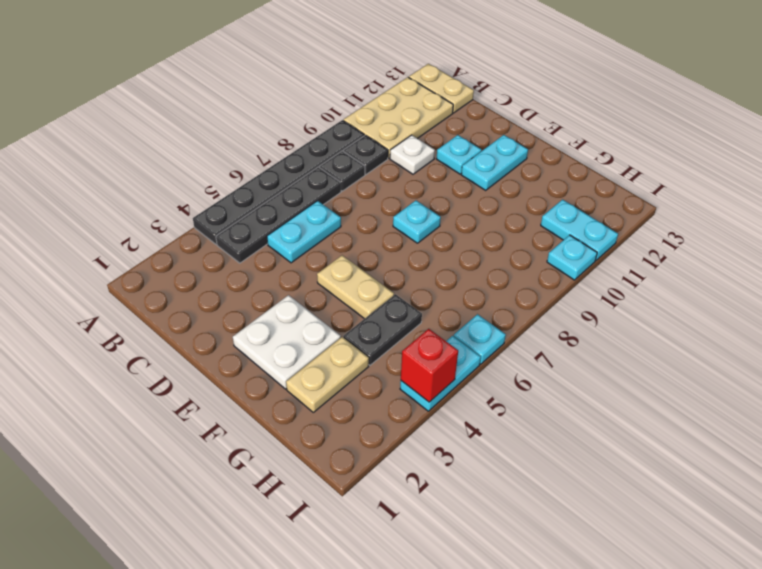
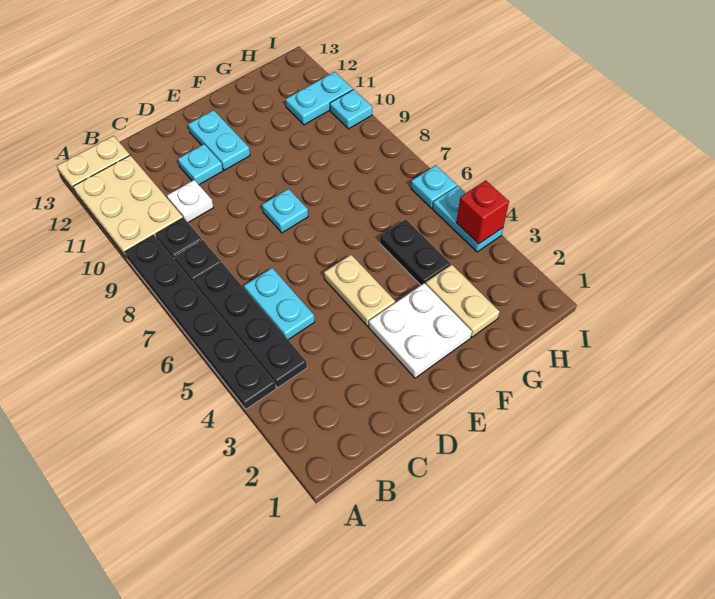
tan 1x2 plate [317,255,394,319] -> tan 1x2 plate turned to [324,255,395,326]

